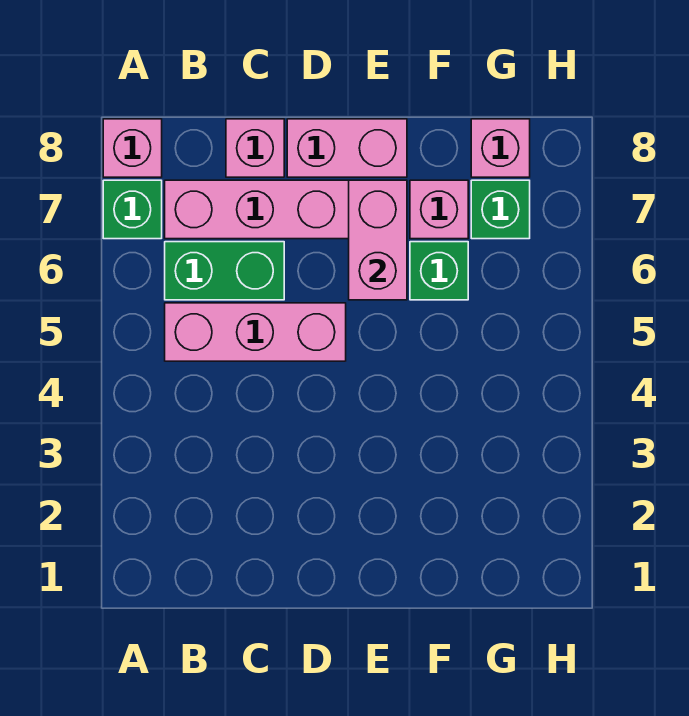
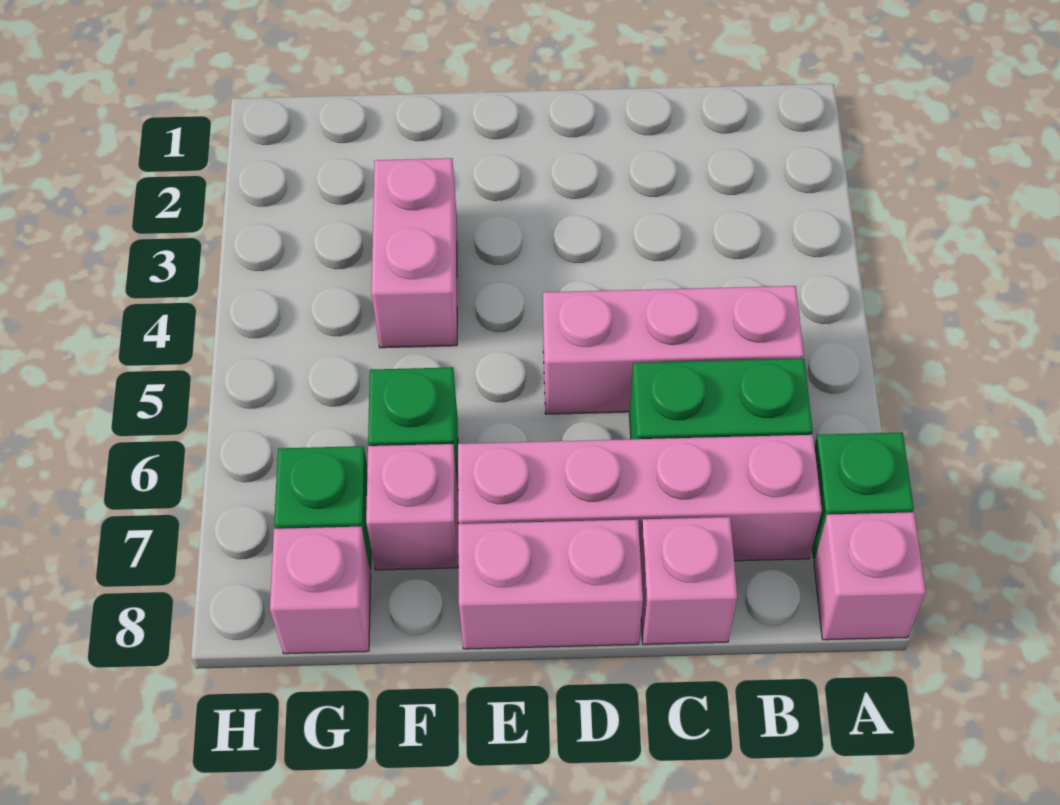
pink 1x2 brick [349,180,407,300] -> pink 1x2 brick moved to [371,158,457,348]

